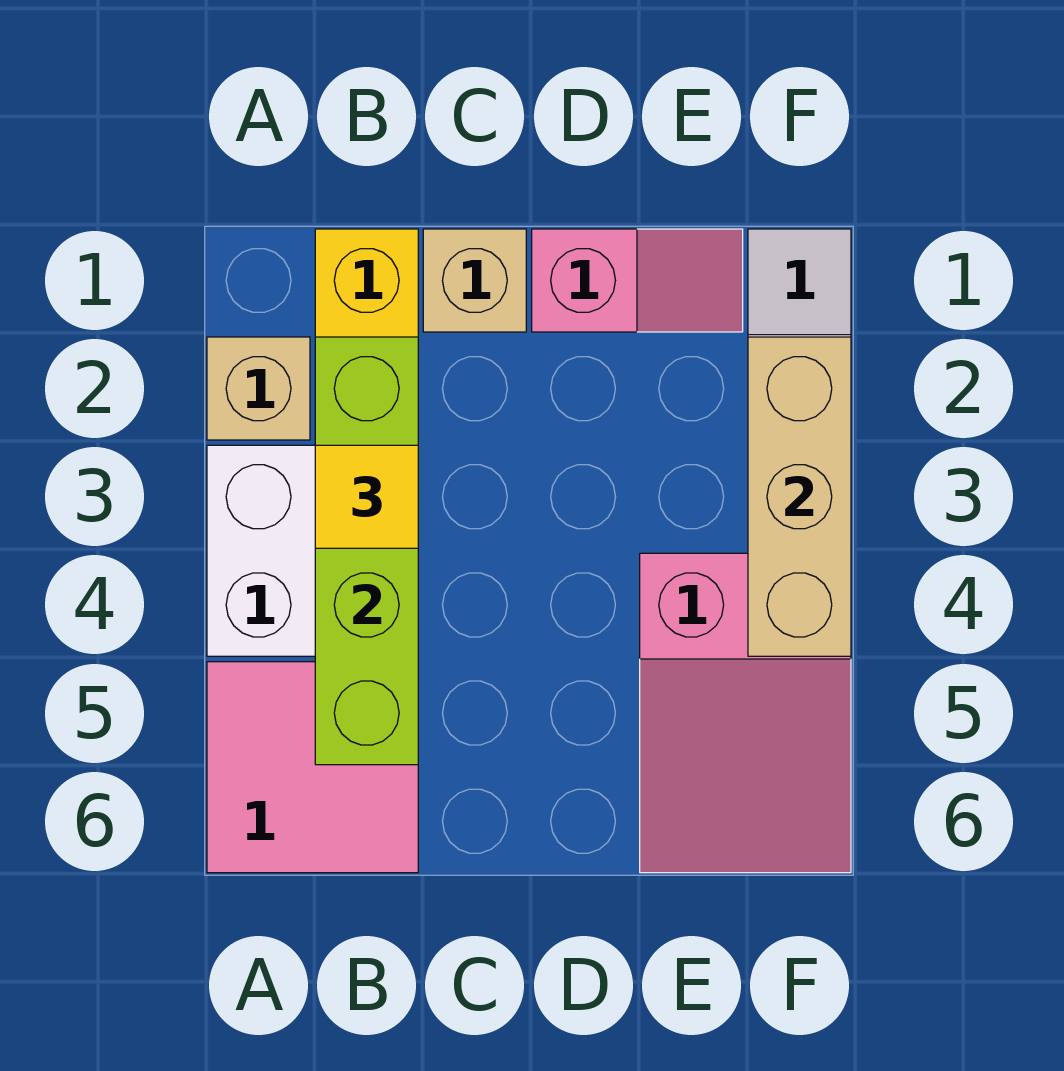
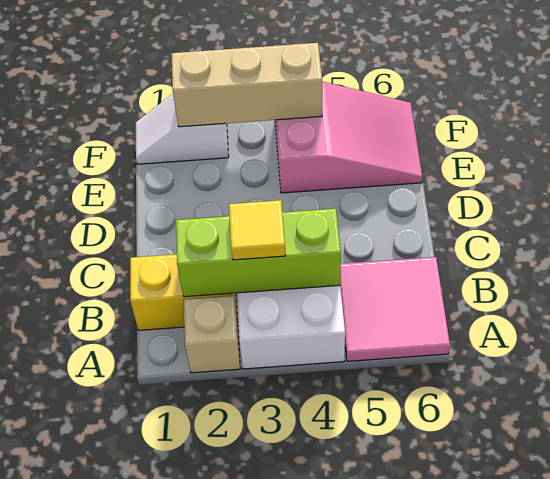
lime 1x4 brick [315,337,418,765] -> lime 1x3 brick [176,208,341,297]
tan 1x1 brick [423,229,526,332] -> none
pink 1x2 slope [532,229,743,332] -> none

